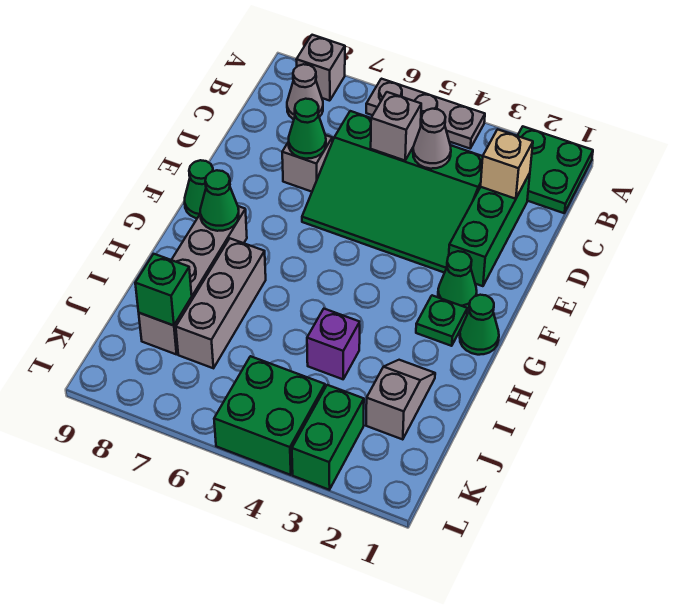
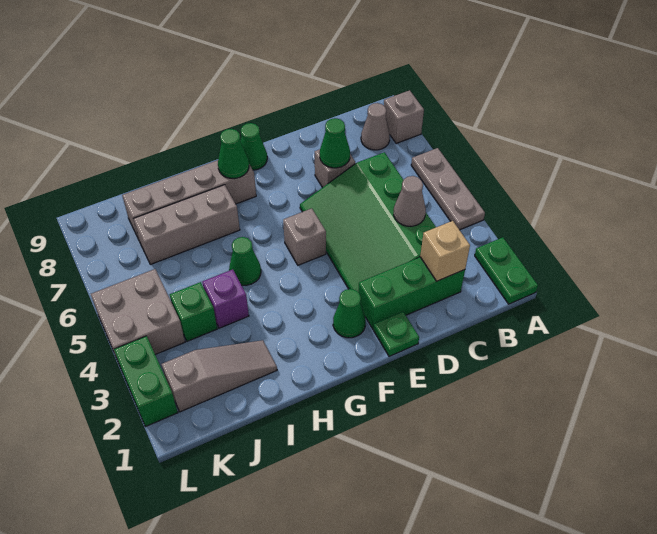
green 2x2 plate [518,127,593,213] -> green 1x2 plate [475,237,538,304]
grey 1x1 brick [371,92,421,160] -> grey 1x1 brick moved to [283,208,326,265]
green 1x1 cone [460,295,499,355] -> green 1x1 cone moved to [229,237,261,285]
green 1x1 plate [416,295,467,346] -> green 1x1 plate moved to [374,312,419,356]
grey 1x2 slope [366,360,435,439] -> grey 1x3 slope [162,340,277,412]
green 1x1 brick [135,254,192,326] -> green 1x1 brick moved to [170,282,217,341]
green 1x2 brick [292,385,364,490] -> green 1x2 brick turned to [114,336,178,427]
green 2x2 brick [214,356,325,475] -> grey 2x2 brick [91,269,185,363]

